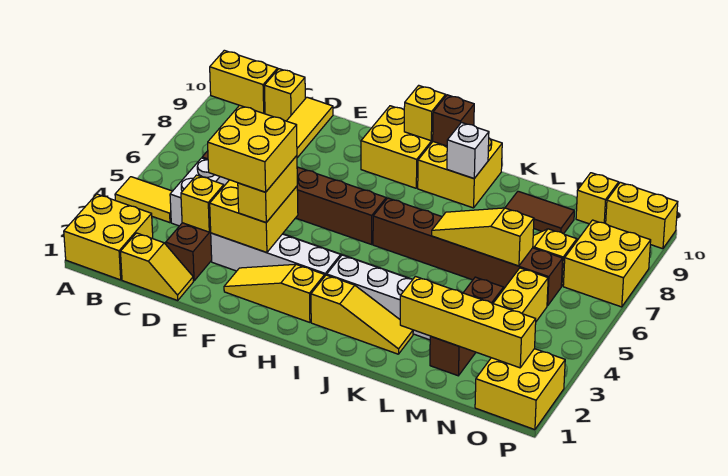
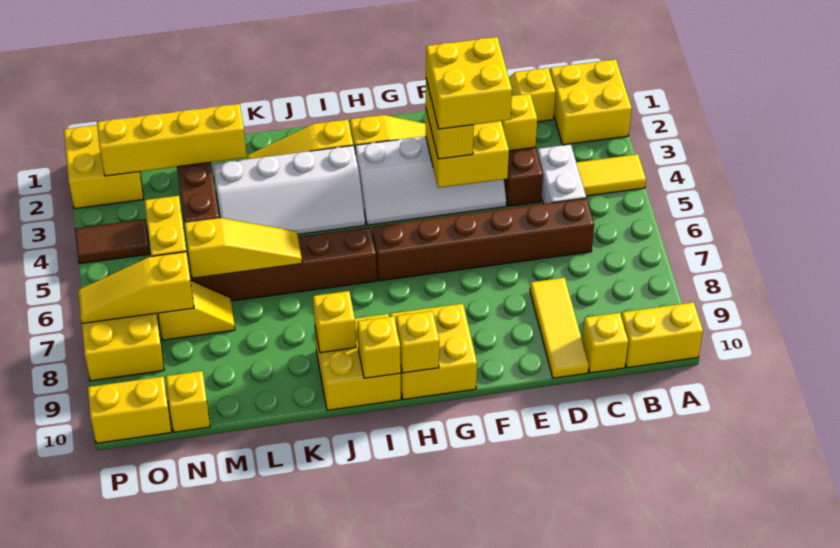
brown 1x1 brick [433,95,474,146] -> yellow 1x1 brick [357,316,401,378]
white 1x1 brick [447,123,489,178] -> yellow 1x1 brick [313,291,356,353]
brown 1x2 tile [505,191,574,234] -> brown 1x2 tile moved to [75,219,150,264]
none -> yellow 1x3 slope [78,252,194,323]

